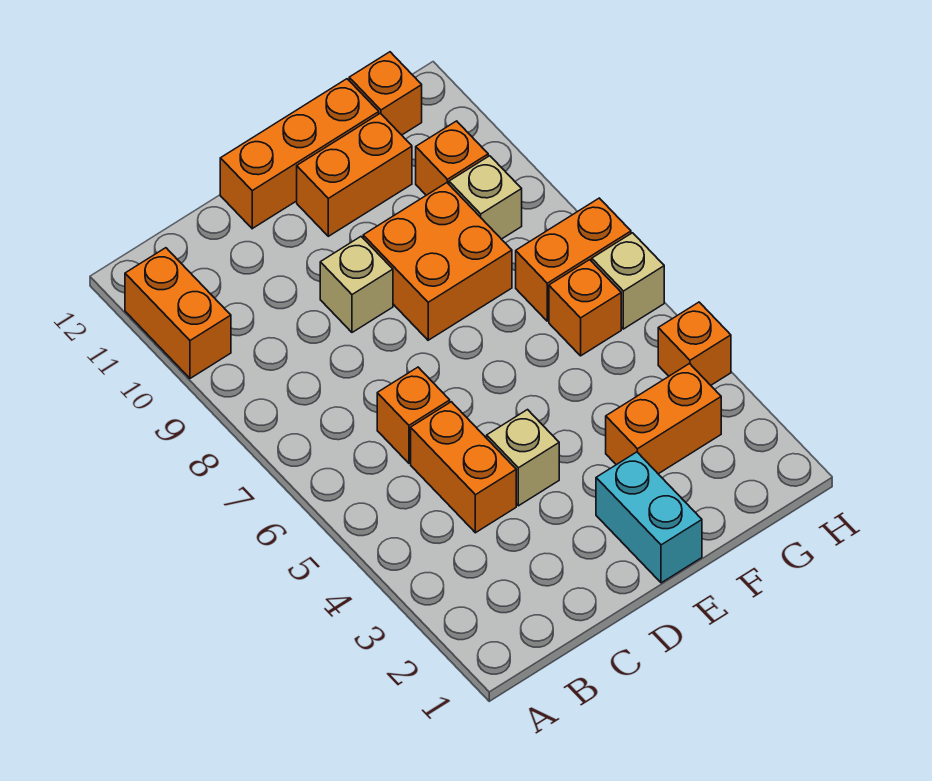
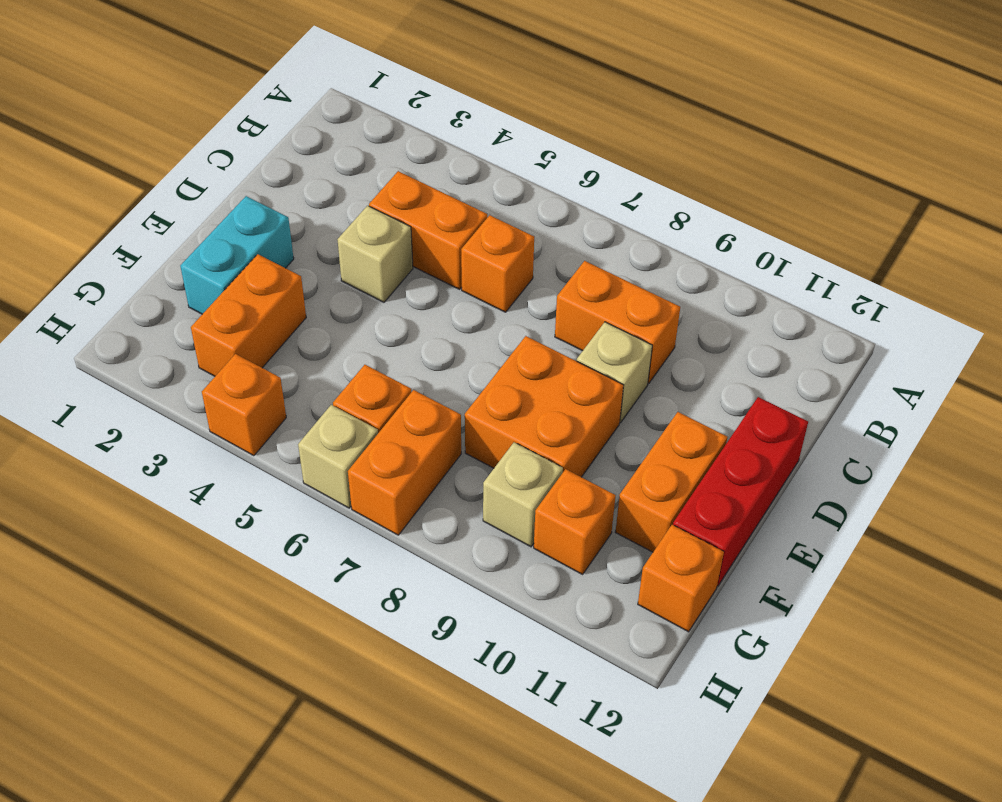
orange 1x2 brick [125,248,231,378] -> orange 1x2 brick moved to [555,261,680,384]
orange 1x3 brick [220,79,379,229] -> red 1x3 brick [673,397,808,586]
cyan 1x2 brick [596,452,702,583] -> cyan 1x2 brick turned to [180,196,294,314]

